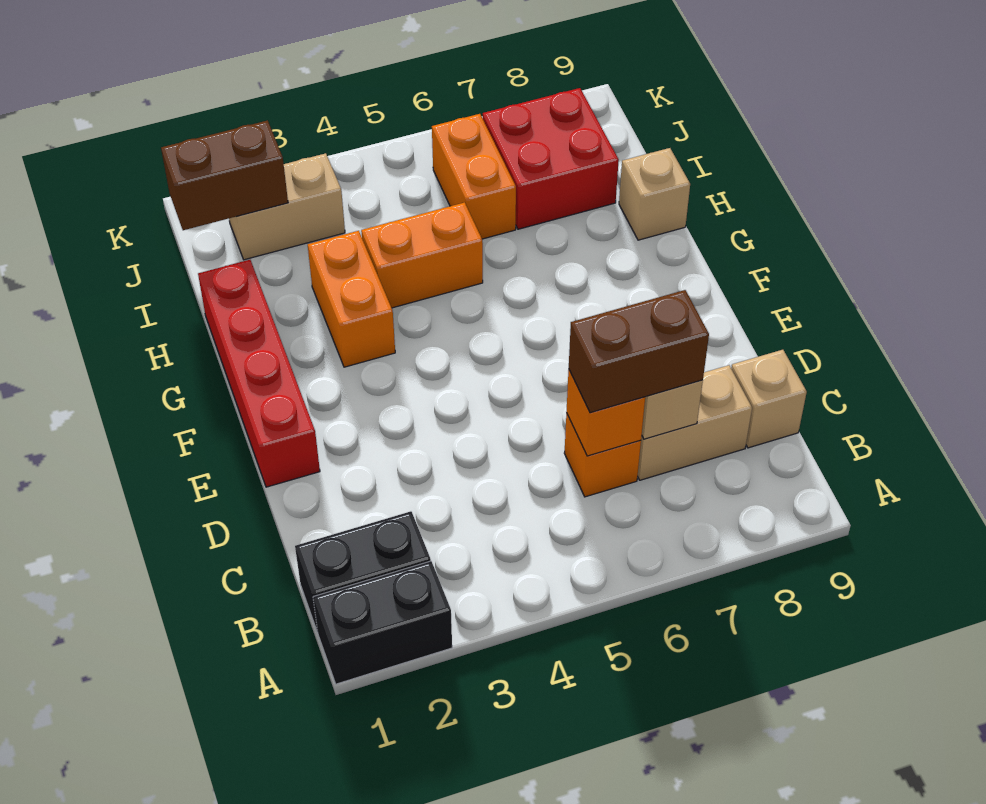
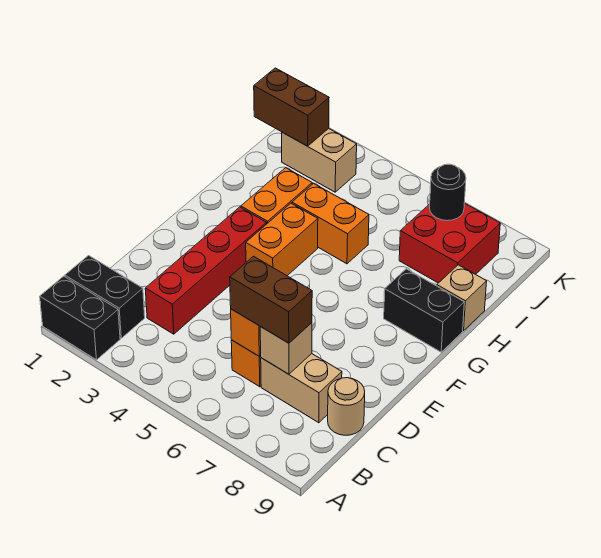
tan 1x1 brick [731,350,807,448] -> tan 1x1 round brick [328,378,365,435]
red 1x4 brick [198,260,320,487] -> red 1x4 brick moved to [145,207,267,334]
none -> black 1x2 brick [384,269,464,352]
orange 1x2 brick [432,114,516,239] -> orange 1x2 brick moved to [246,203,318,276]
none -> black 1x1 round brick [430,164,466,221]

